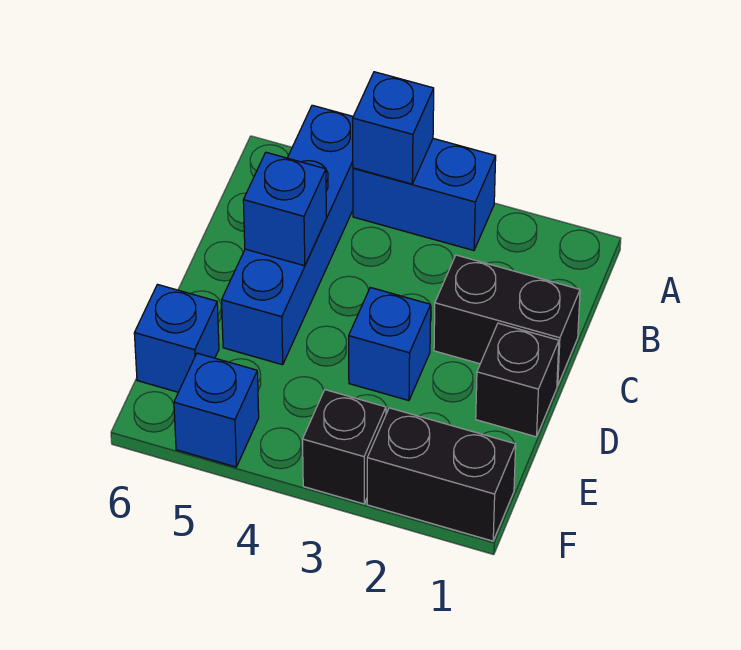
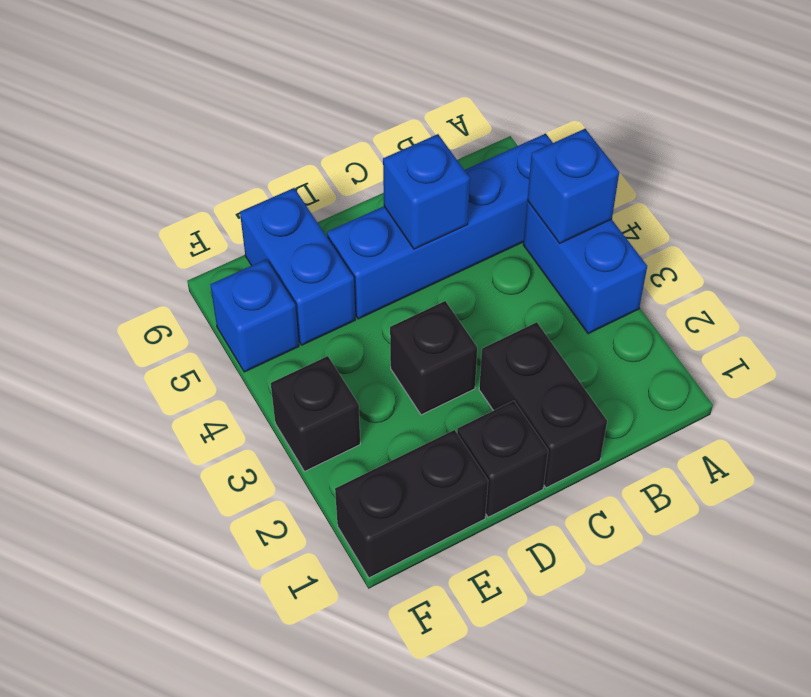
blue 1x1 brick [349,287,431,401] -> black 1x1 brick [390,301,477,415]
blue 1x1 brick [134,284,219,392] -> blue 1x2 brick [240,188,355,345]
black 1x2 brick [367,408,516,541] -> black 1x2 brick turned to [335,430,488,578]

